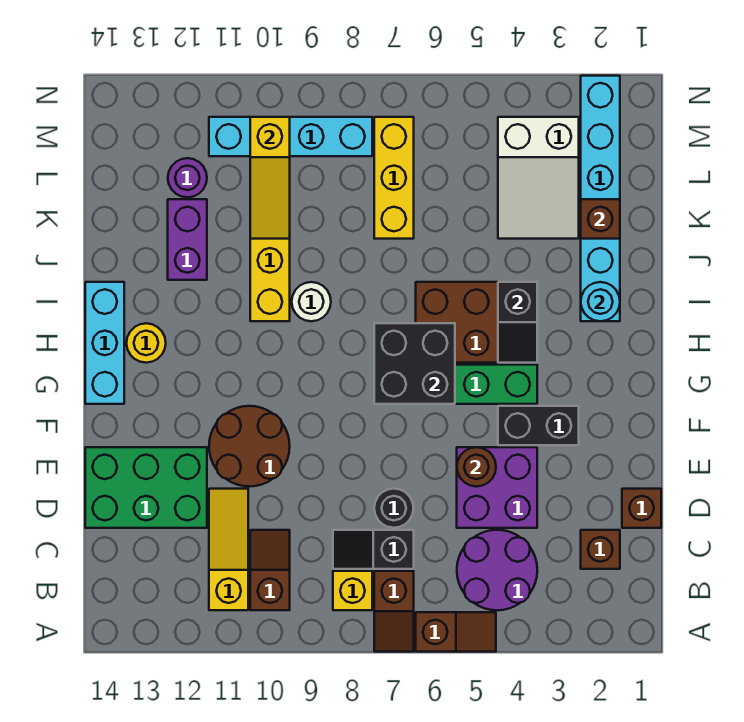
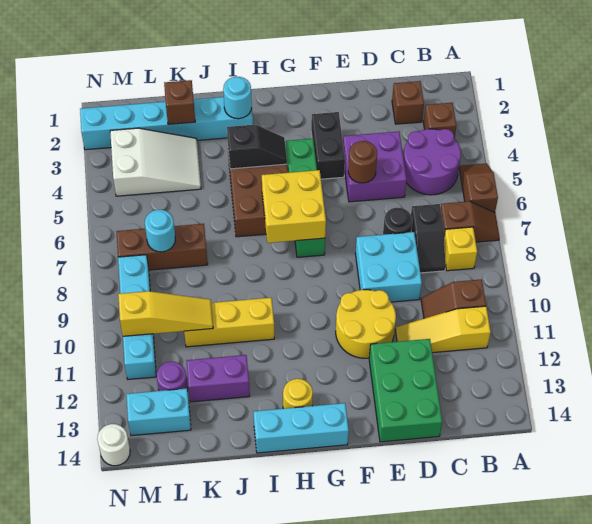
brown 1x1 brick [622,489,661,528] -> brown 1x1 brick moved to [424,103,456,139]
none -> cyan 2x2 brick [355,232,422,302]
brown 2x2 round brick [209,406,290,487] -> yellow 2x2 round brick [336,290,396,358]
black 2x2 brick [374,323,455,404] -> yellow 2x2 brick [262,170,326,243]
white 1x1 round brick [292,282,331,321] -> white 1x1 round brick moved to [97,424,130,466]
yellow 1x3 brick [374,117,414,239] -> brown 1x3 brick [116,224,208,270]
none -> cyan 1x1 round brick [145,210,175,252]
none -> cyan 1x2 brick [126,388,191,436]

